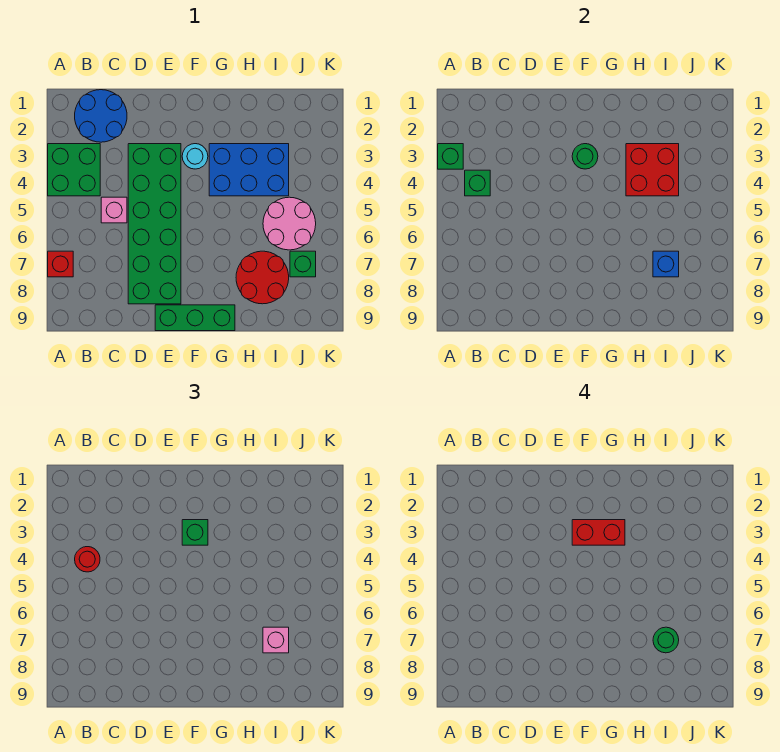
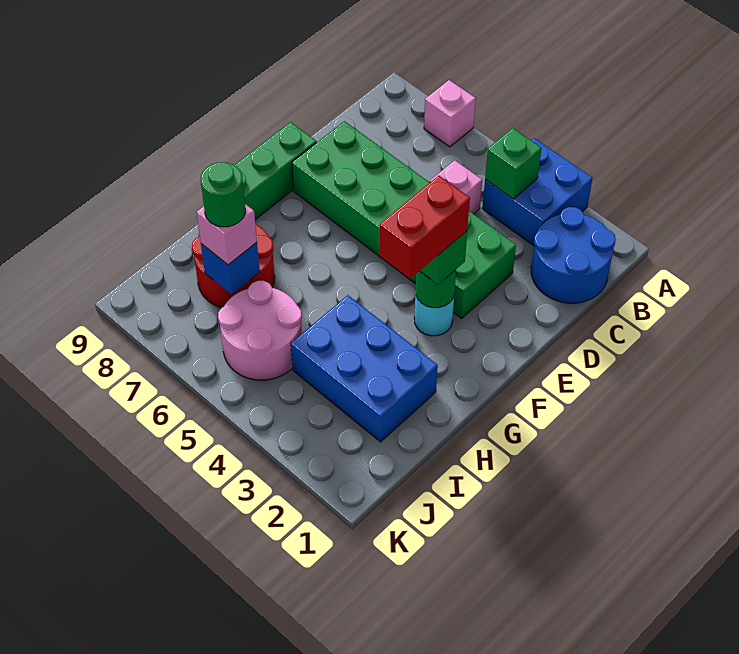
green 2x2 brick [48,144,100,196] -> blue 2x2 brick [482,138,592,245]
green 1x1 brick [438,144,463,169] -> none
red 1x1 brick [48,251,73,277] -> pink 1x1 brick [424,80,476,147]
red 1x1 round brick [75,547,100,572] -> none
blue 2x3 brick [209,144,289,196] -> blue 2x3 brick turned to [291,295,438,442]
red 2x2 brick [626,144,679,196] -> none
green 1x1 brick [290,251,316,277] -> none

